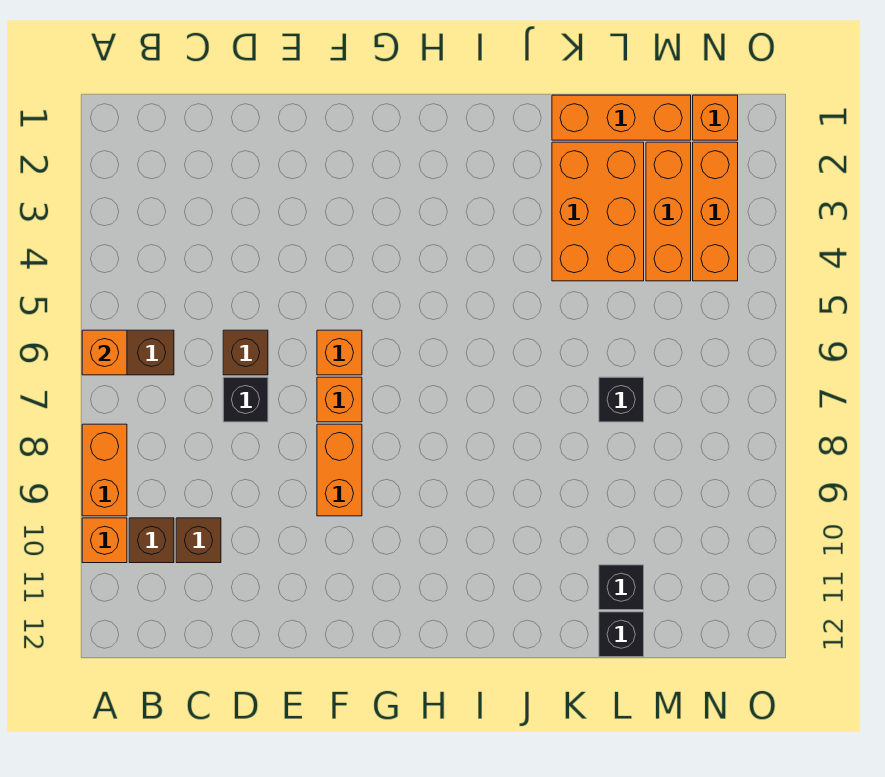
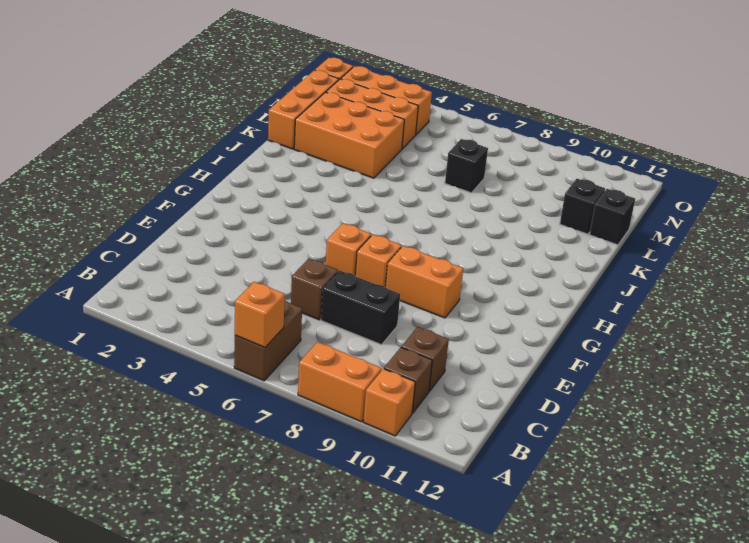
black 1x1 brick [223,377,268,422] -> black 1x2 brick [321,270,400,345]

